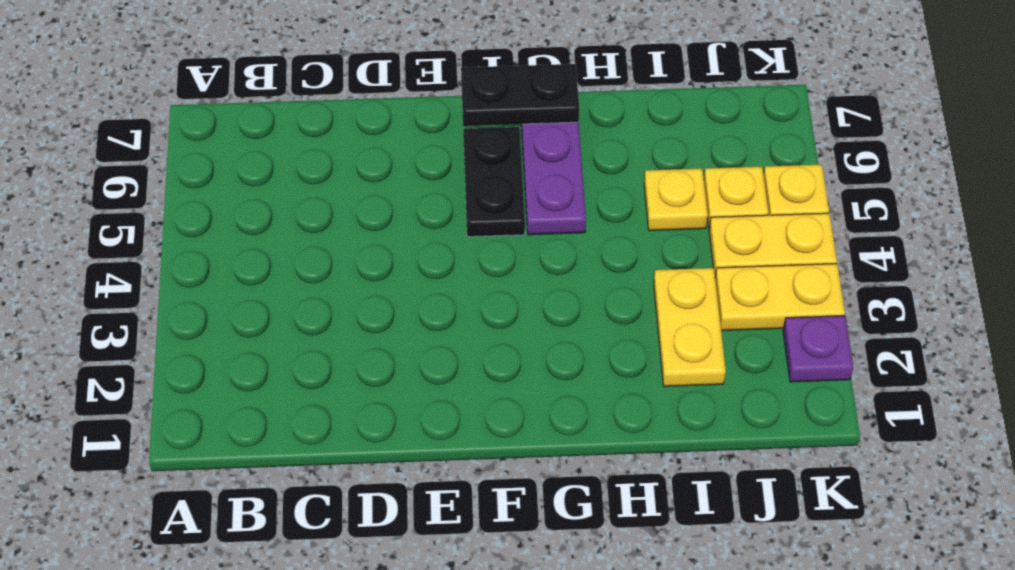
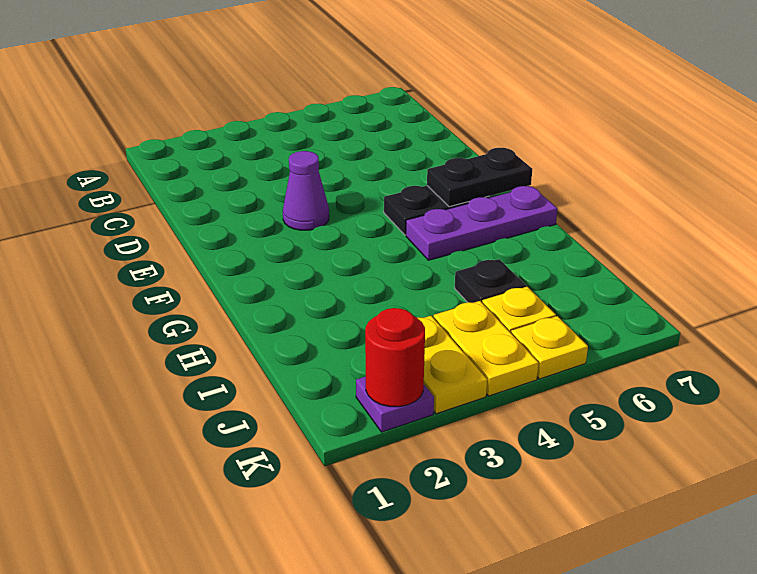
none -> purple 1x1 cone [283,151,329,230]
black 1x2 plate [461,64,579,126] -> black 1x2 plate turned to [427,148,532,207]
yellow 1x2 plate [654,268,726,386] -> none
yellow 1x1 plate [644,168,708,231] -> black 1x1 plate [455,259,526,303]
none -> red 1x1 round brick [365,308,425,407]

